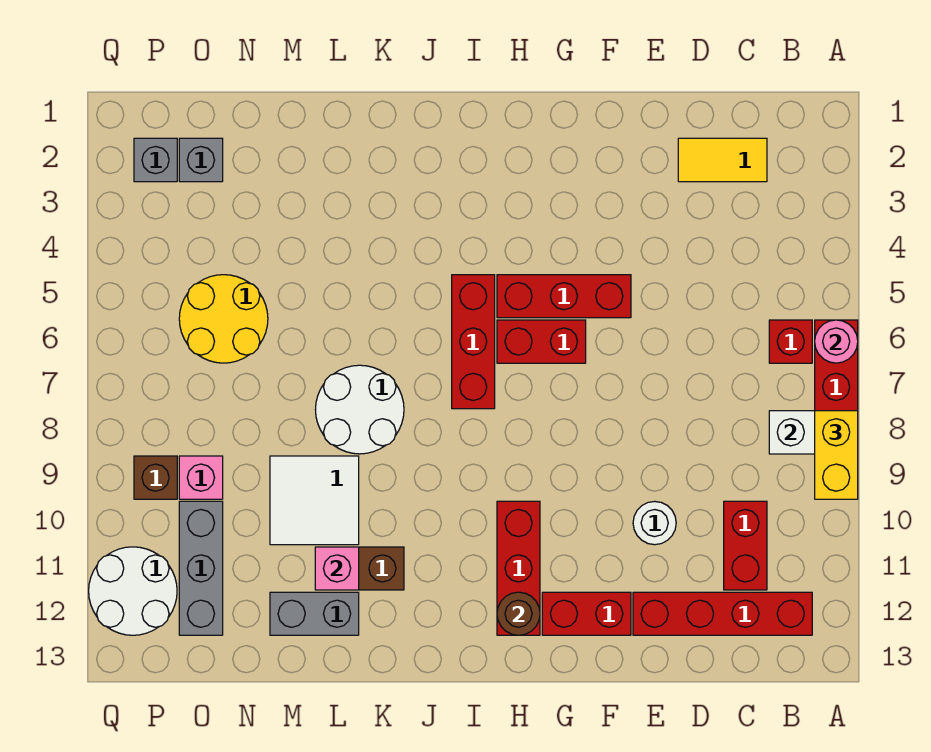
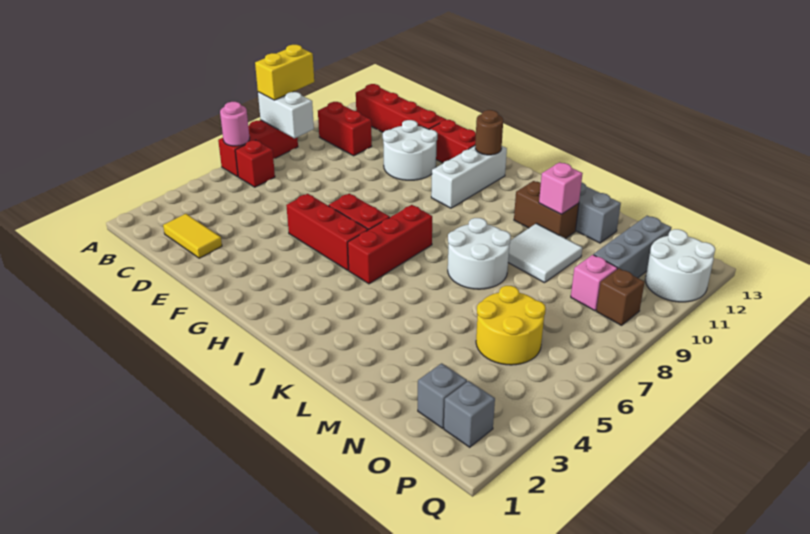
red 1x2 brick [724,501,767,590] -> red 1x2 brick turned to [318,102,372,156]
white 1x1 round brick [633,501,676,545] -> white 2x2 round brick [383,120,437,180]
red 1x3 brick [497,501,540,635] -> white 1x3 brick [431,146,507,208]

